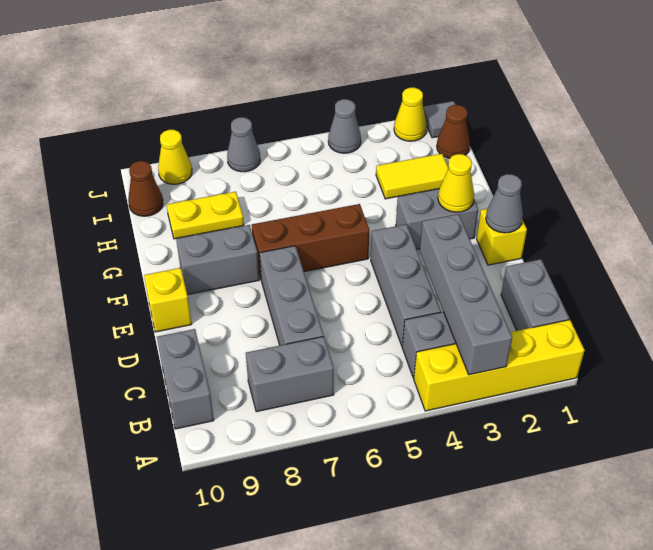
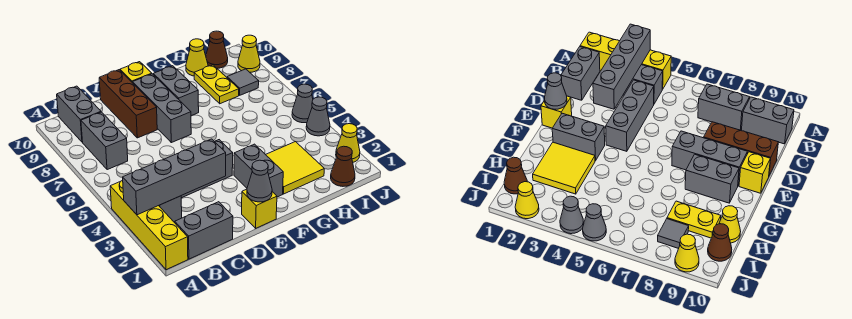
grey 1x2 brick [157,329,214,429] -> grey 1x2 brick turned to [57,86,101,142]
grey 1x3 brick [260,246,324,345] -> grey 1x3 brick turned to [133,74,191,143]
yellow 1x1 cone [438,154,474,212] -> yellow 1x1 cone moved to [186,39,208,76]
brown 1x3 brick [252,204,370,278] -> brown 1x3 brick moved to [99,70,157,138]
yellow 1x2 tile [376,154,448,199] -> yellow 2x2 tile [266,142,324,194]
grey 1x1 tile [423,101,456,138] -> grey 1x1 tile moved to [227,69,259,95]
grey 1x1 cone [227,117,260,172] -> grey 1x1 cone moved to [292,84,313,123]

